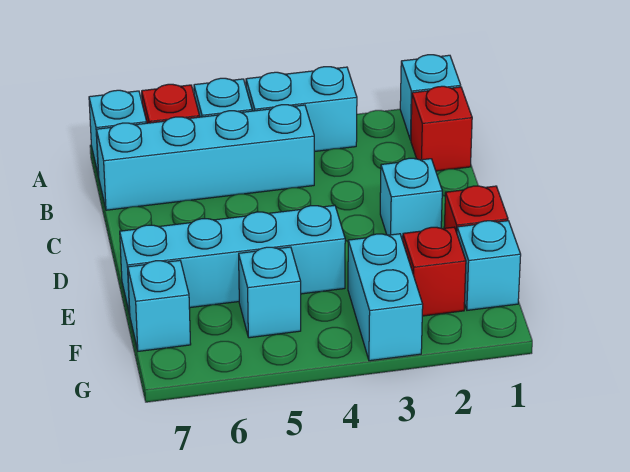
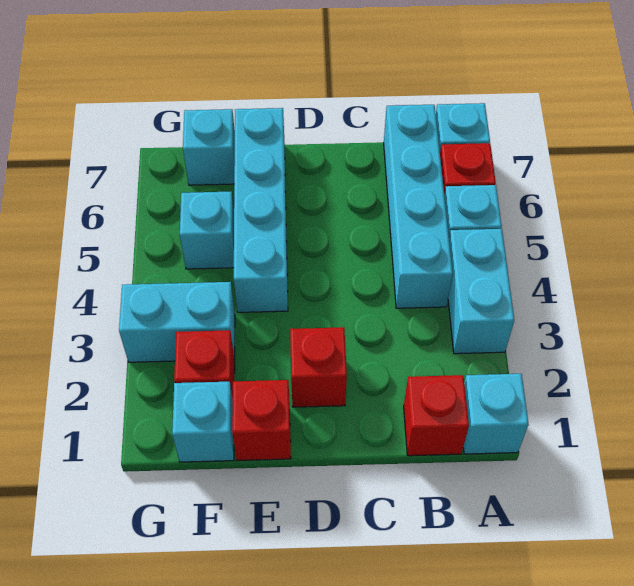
cyan 1x1 brick [380,158,442,240] -> red 1x1 brick [290,327,347,407]

